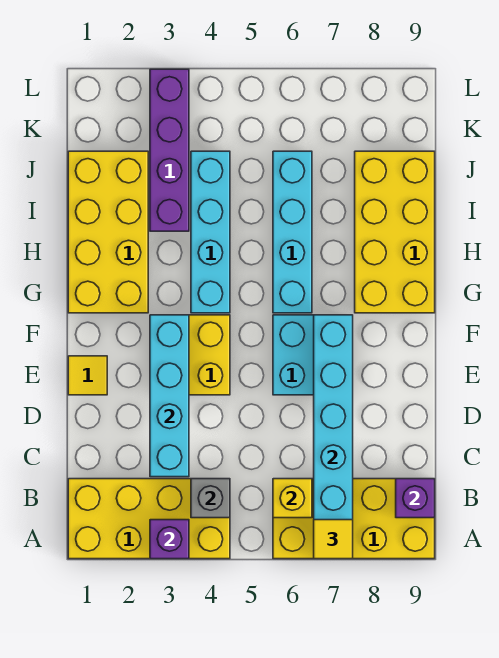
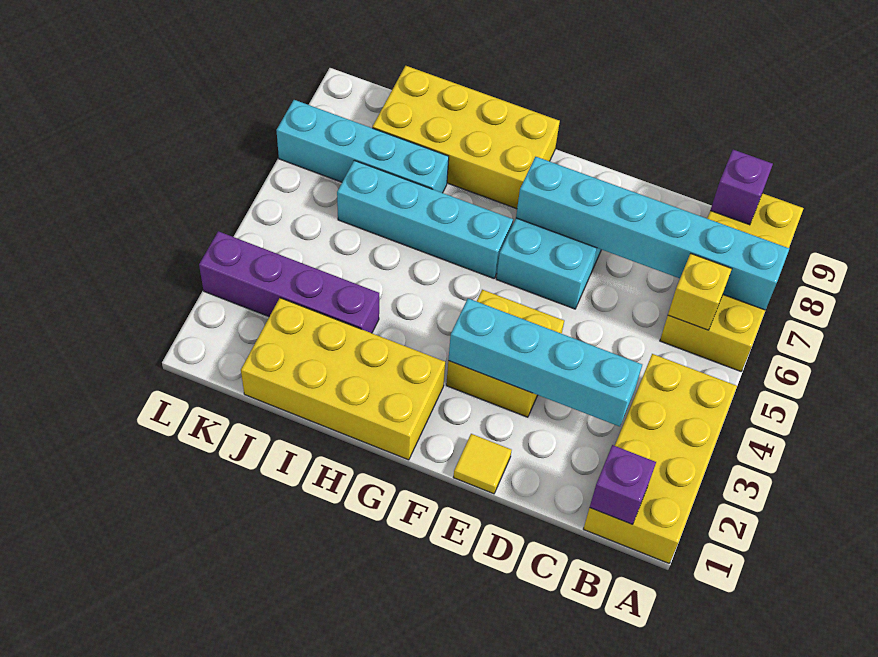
purple 1x1 brick [150,520,189,559] -> purple 1x1 brick moved to [590,445,656,524]
yellow 1x1 tile [314,520,353,559] -> none
grey 1x1 brick [191,479,230,518] -> none
cyan 1x4 brick [191,151,230,313] -> cyan 1x4 brick moved to [276,100,449,193]

